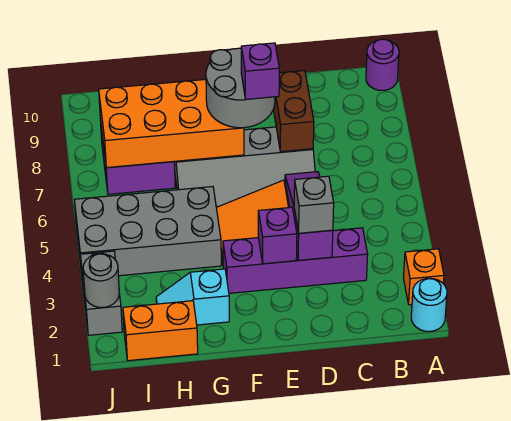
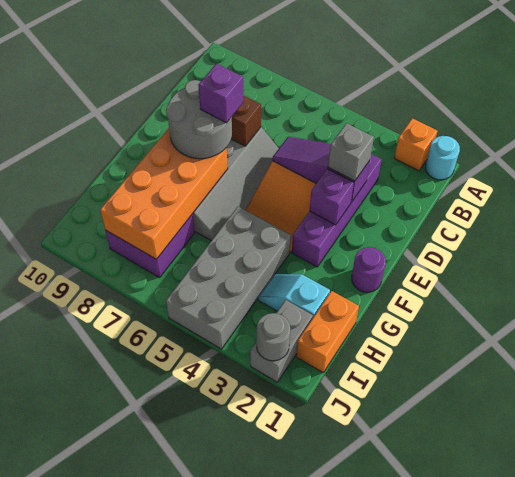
purple 1x1 round brick [366,39,399,90] -> purple 1x1 round brick moved to [352,247,386,292]
cyan 1x2 slope [156,269,229,325] -> cyan 1x2 slope turned to [258,274,330,317]
grey 1x2 brick [80,251,122,335] -> grey 1x2 brick turned to [250,300,313,382]

